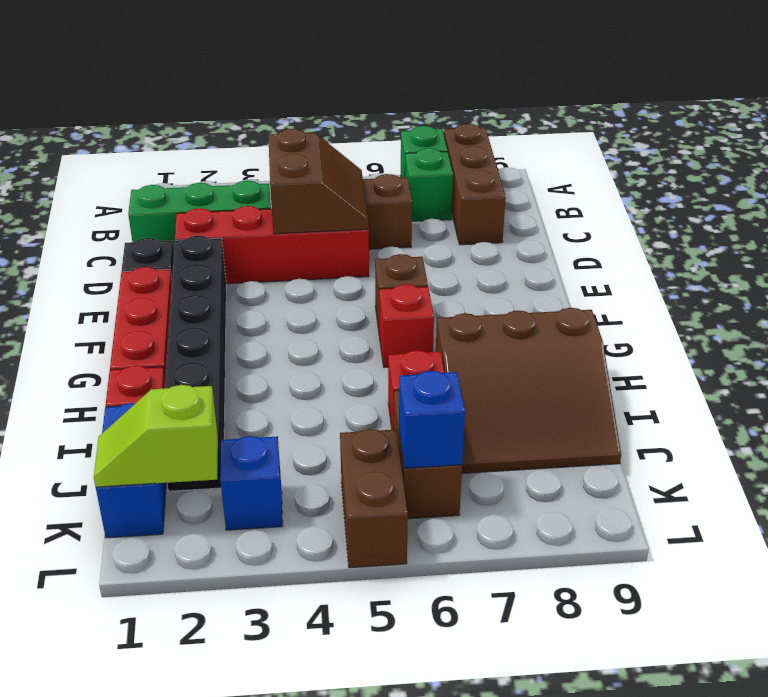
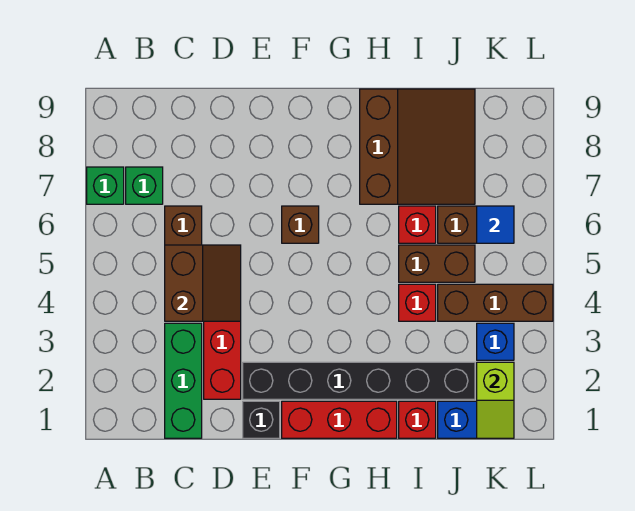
brown 1x3 brick [444,124,506,245] -> brown 1x3 brick moved to [438,284,553,321]
brown 2x2 slope [268,129,369,234] -> brown 2x2 slope turned to [165,245,241,321]
red 1x1 brick [379,284,434,368] -> red 1x1 brick moved to [399,284,436,321]
brown 1x2 brick [340,429,408,568] -> brown 1x2 brick moved to [399,245,475,282]
blue 1x1 brick [399,371,465,468] -> blue 1x1 tile [477,206,514,243]

